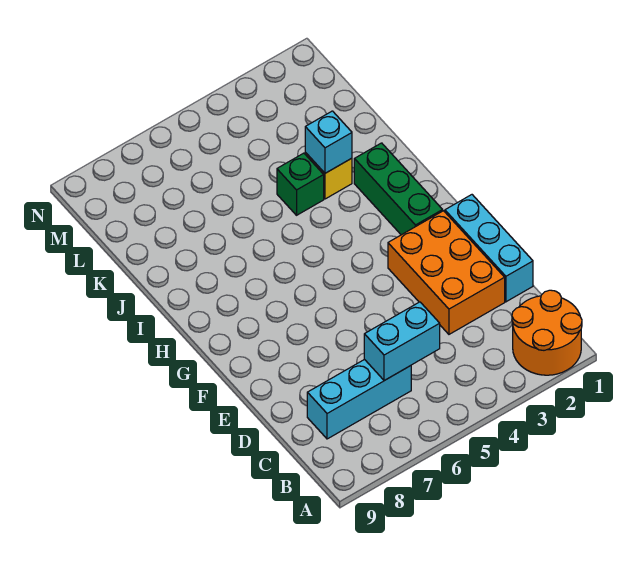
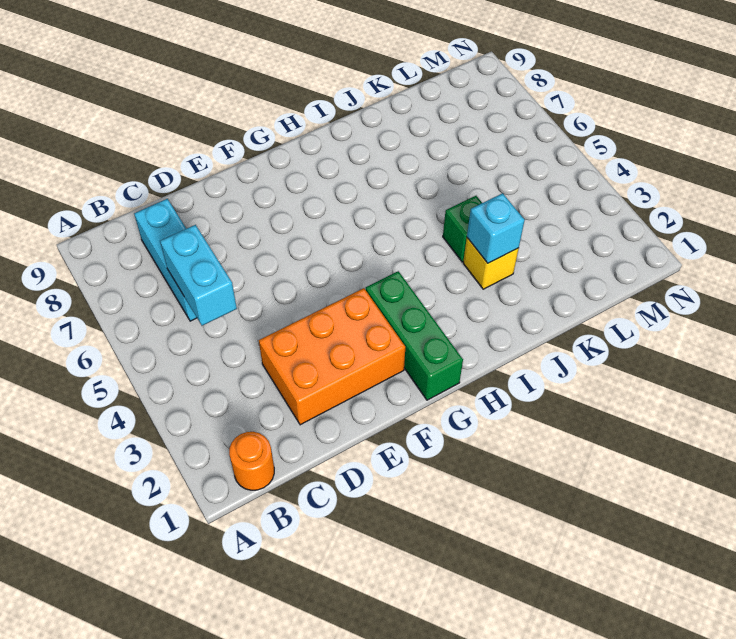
orange 2x2 round brick [512,290,582,375] -> orange 1x1 round brick [229,432,274,490]
cyan 1x3 brick [445,195,533,302] -> none
green 1x3 brick [354,143,443,235] -> green 1x3 brick turned to [366,271,463,400]

